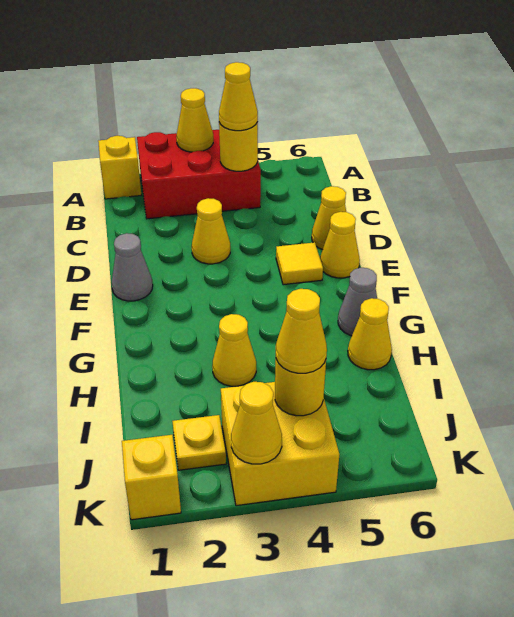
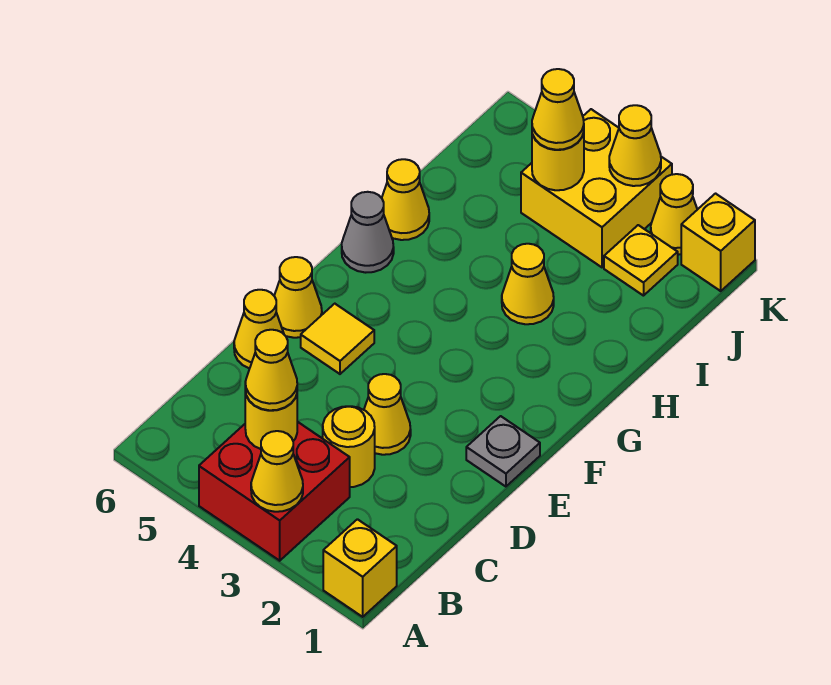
red 2x3 brick [137,130,261,219] -> red 2x2 brick [199,422,350,561]
none -> yellow 1x1 round brick [323,406,375,487]
grey 1x1 cone [112,233,153,301] -> grey 1x1 plate [466,416,540,487]
none -> yellow 1x1 cone [651,174,697,255]

